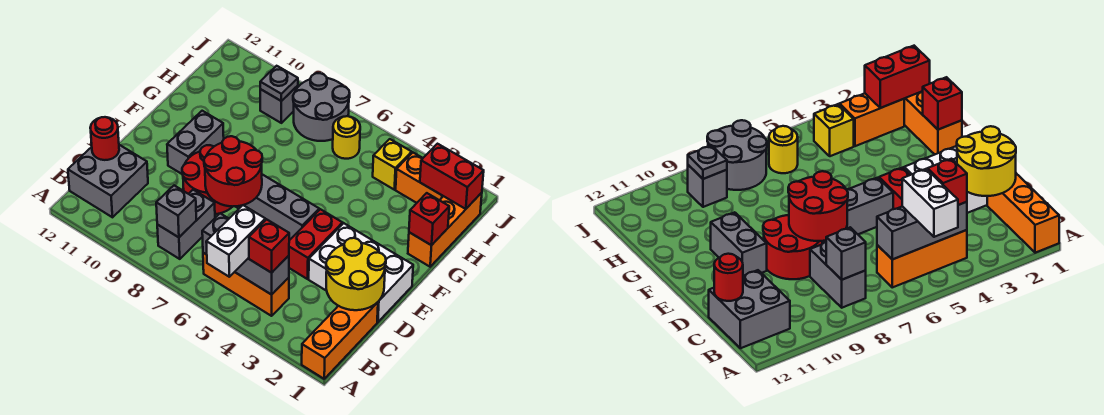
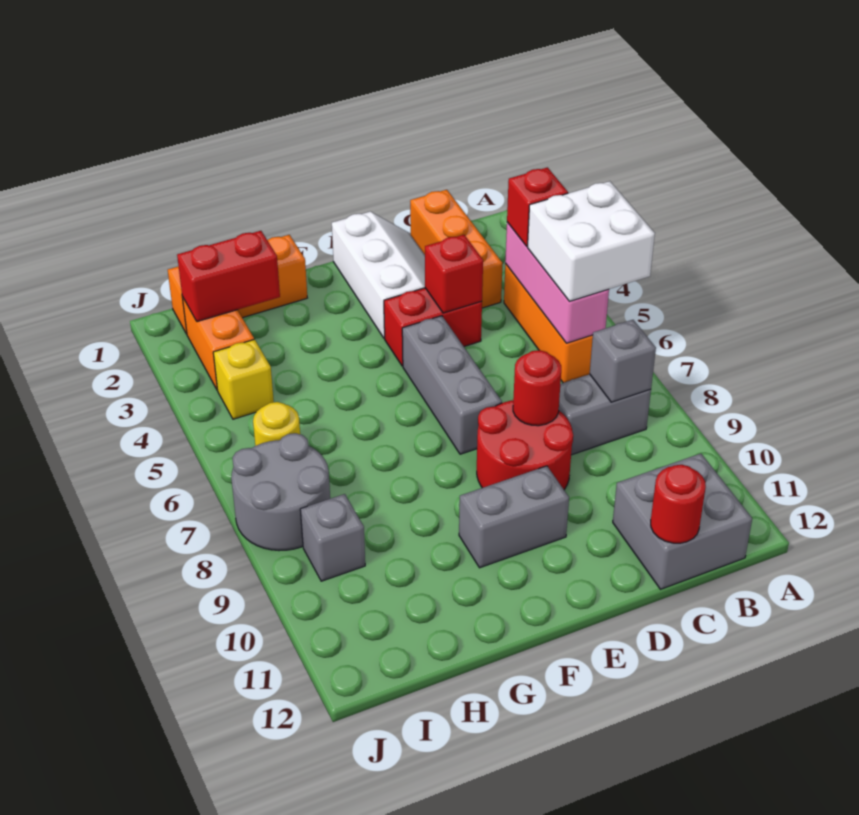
orange 1x3 brick [302,302,378,379] -> orange 1x3 brick turned to [410,190,502,308]
white 1x2 brick [206,205,265,277] -> white 2x2 brick [527,181,655,301]
grey 1x3 brick [202,213,289,295] -> pink 1x3 brick [505,222,609,343]
yellow 2x2 round brick [326,238,386,310] -> none
white 2x3 brick [309,223,413,322] -> white 2x3 slope [332,212,425,338]
red 2x2 round brick [204,136,262,207] -> red 1x1 round brick [513,350,561,426]
red 1x1 brick [409,193,449,245] -> red 1x1 brick moved to [425,235,483,313]
red 1x2 brick [420,144,484,209] -> red 1x2 brick turned to [177,231,280,322]
grey 1x1 plate [260,66,298,101] -> none

